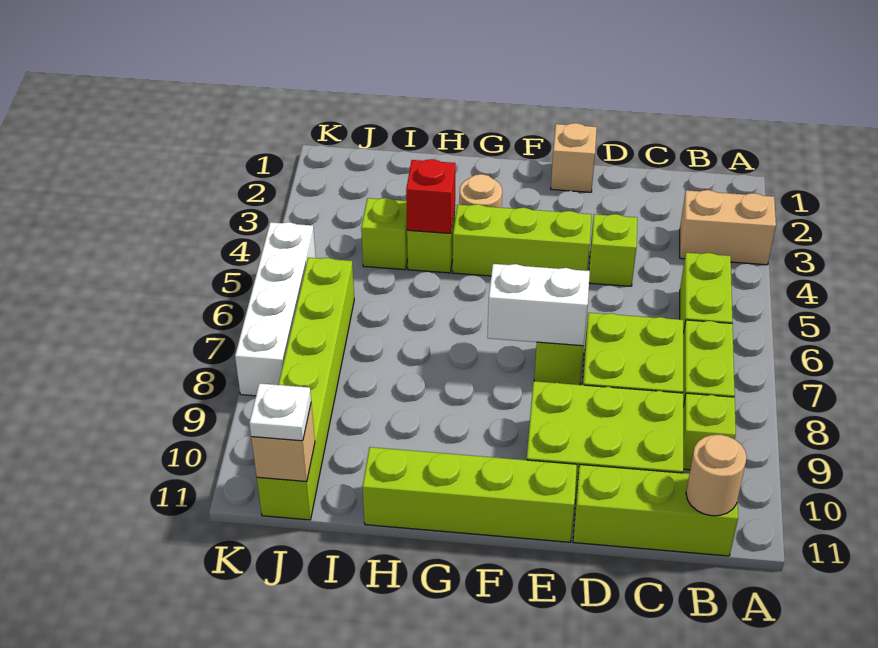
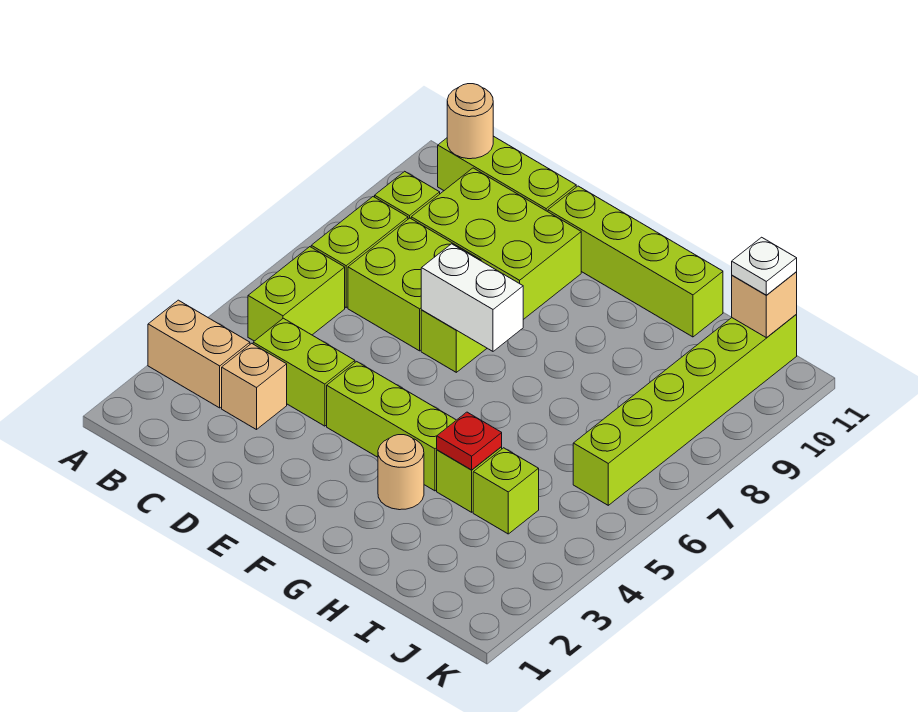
lime 1x1 brick [589,214,637,286] -> lime 1x2 brick [253,318,355,426]
tan 1x1 brick [551,123,597,192] -> tan 1x1 brick moved to [222,343,287,430]
red 1x1 brick [406,159,456,233] -> red 1x1 plate [437,412,502,470]
white 1x4 brick [235,222,316,396] -> none

